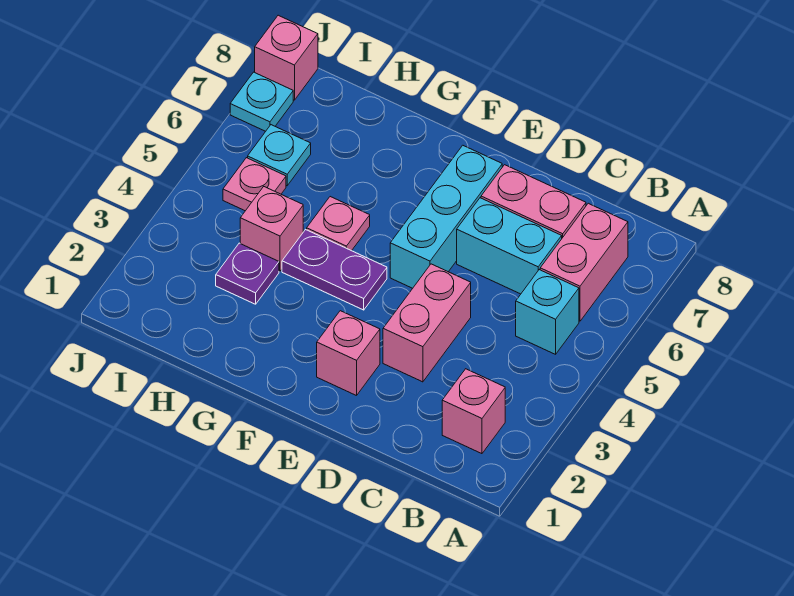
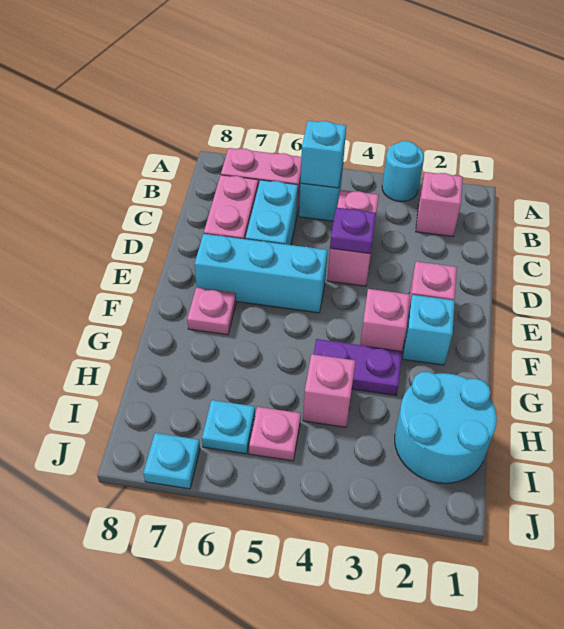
none -> cyan 1x1 round brick [382,141,424,201]
none -> cyan 1x1 brick [300,121,346,188]
pink 1x2 brick [383,264,471,382] -> pink 1x2 brick turned to [327,190,379,286]
none -> cyan 1x1 brick [403,295,455,365]
purple 1x2 plate [282,230,387,310] -> purple 1x2 plate turned to [314,339,402,395]
pink 1x1 plate [307,197,370,251] -> pink 1x1 plate moved to [187,288,236,335]
none -> cyan 2x2 round brick [395,372,497,483]
purple 1x1 plate [216,243,279,304] -> purple 1x1 plate moved to [330,208,376,254]
pink 1x1 brick [255,15,318,100] -> pink 1x1 brick moved to [360,289,410,351]

